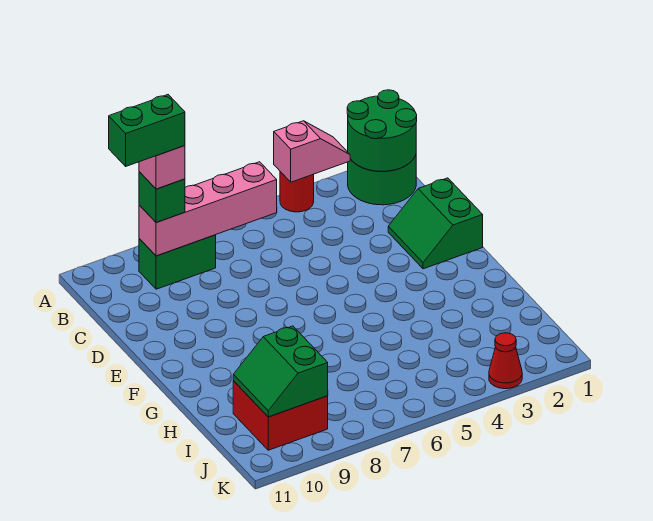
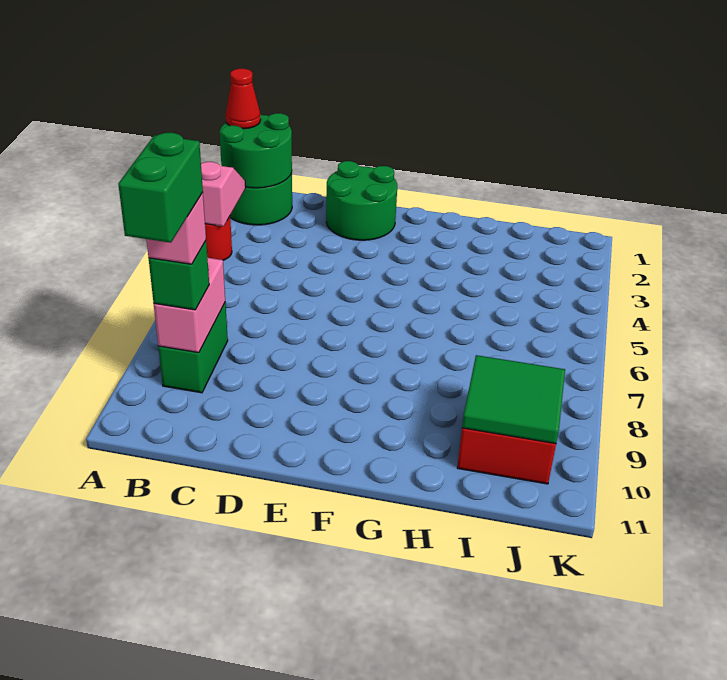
pink 1x4 brick [139,162,277,256] -> pink 1x2 brick [154,257,225,353]
green 2x2 slope [388,178,483,269] -> green 2x2 round brick [326,161,397,240]
green 2x2 slope [233,326,328,417] -> green 2x2 tile [462,355,565,444]
red 1x1 cone [489,333,522,389] -> red 1x1 cone moved to [226,69,261,129]

